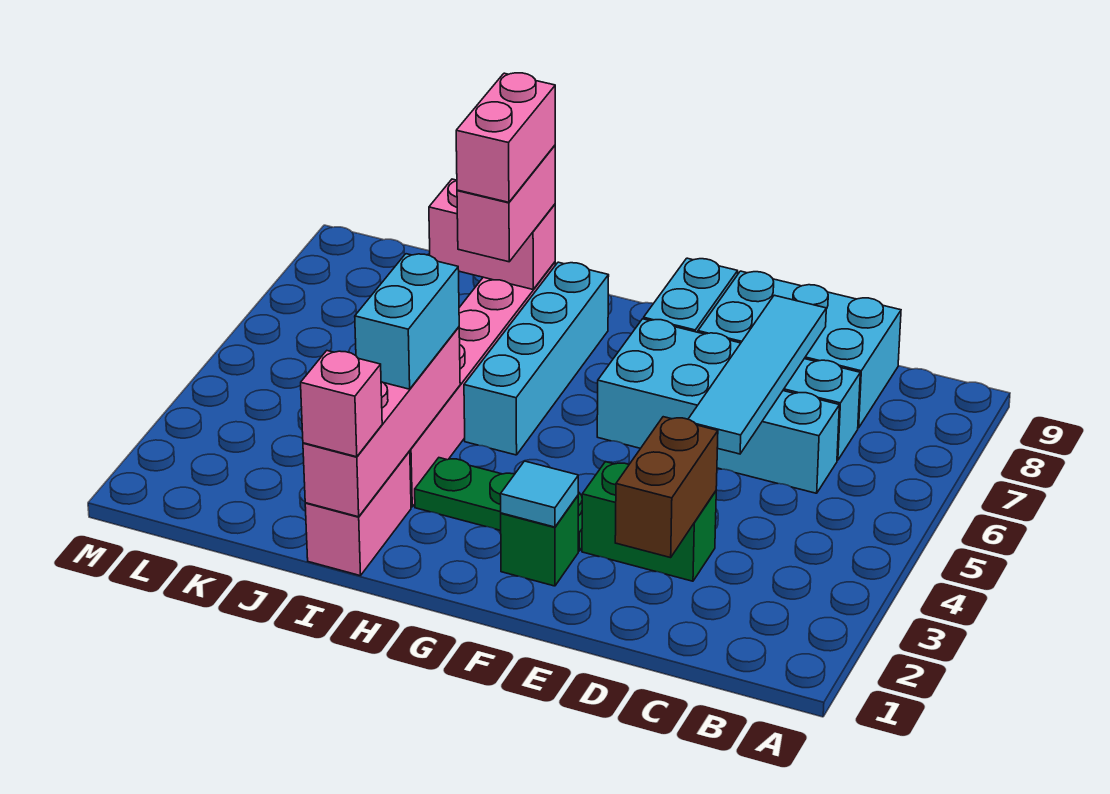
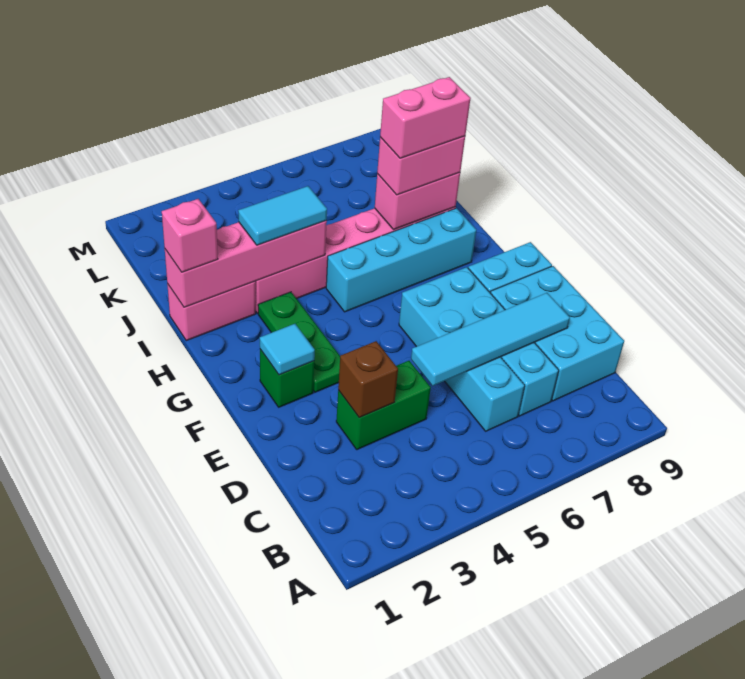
brown 1x2 brick [615,417,718,558] -> brown 1x1 brick [338,341,398,418]
green 1x2 brick [582,462,716,581] -> green 1x2 brick turned to [336,361,431,450]
cyan 1x2 brick [355,254,459,389] -> cyan 1x2 tile [238,186,327,245]
pink 1x2 brick [429,179,555,289] -> pink 1x2 brick turned to [375,173,460,230]

